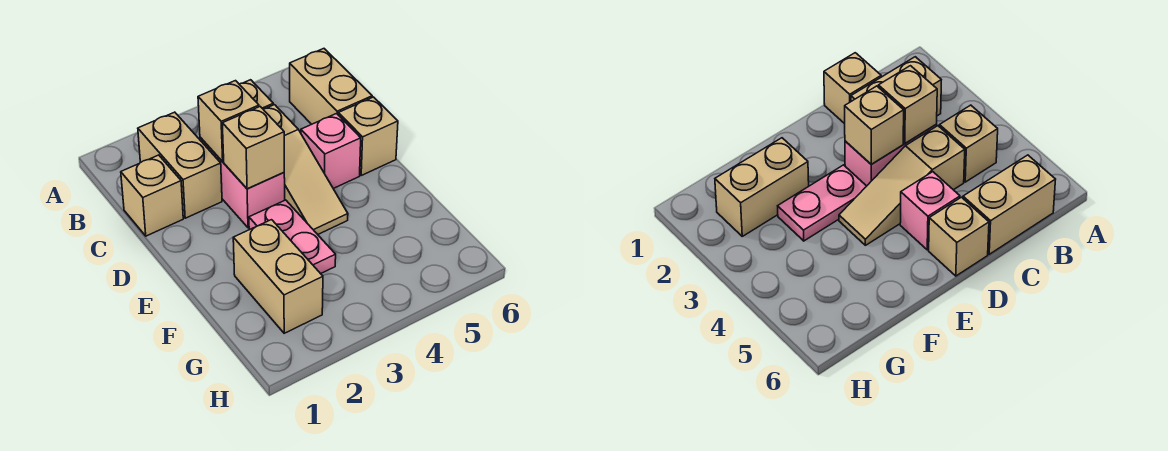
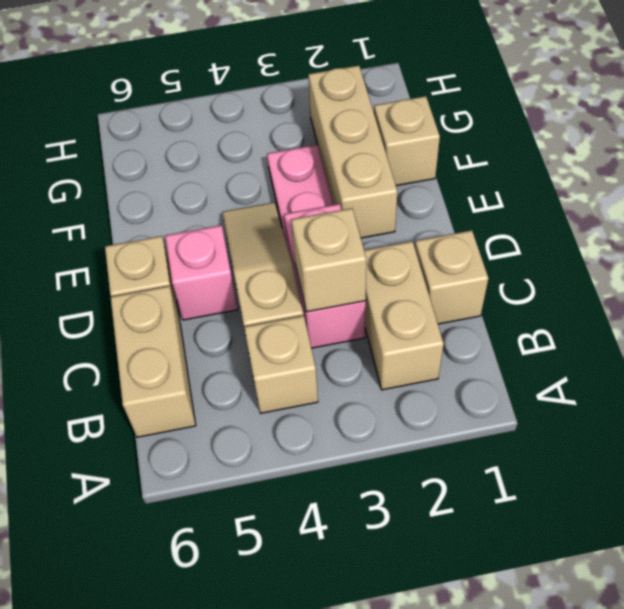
tan 1x1 brick [222,107,284,189] -> tan 1x1 brick moved to [374,96,440,186]
tan 1x2 brick [233,220,323,333] -> tan 1x3 brick [308,66,397,238]

